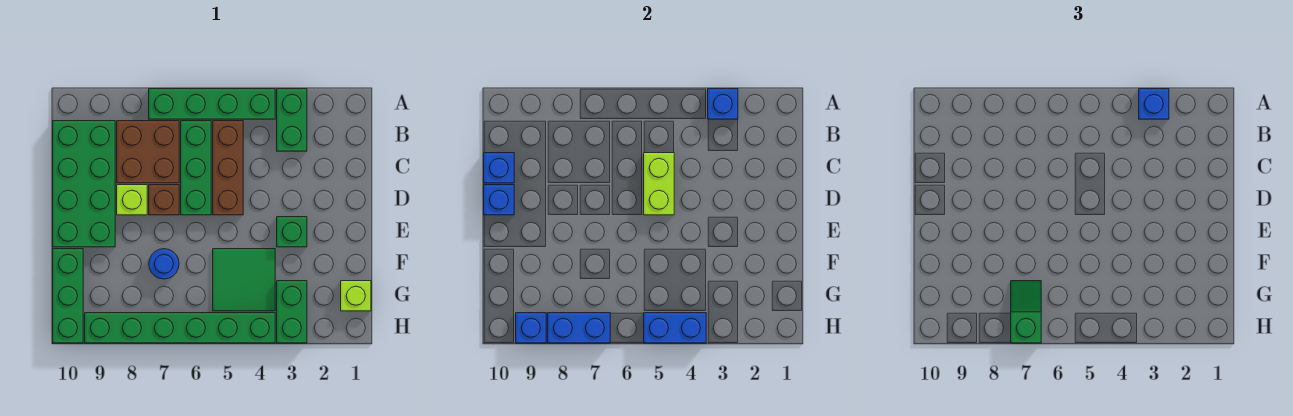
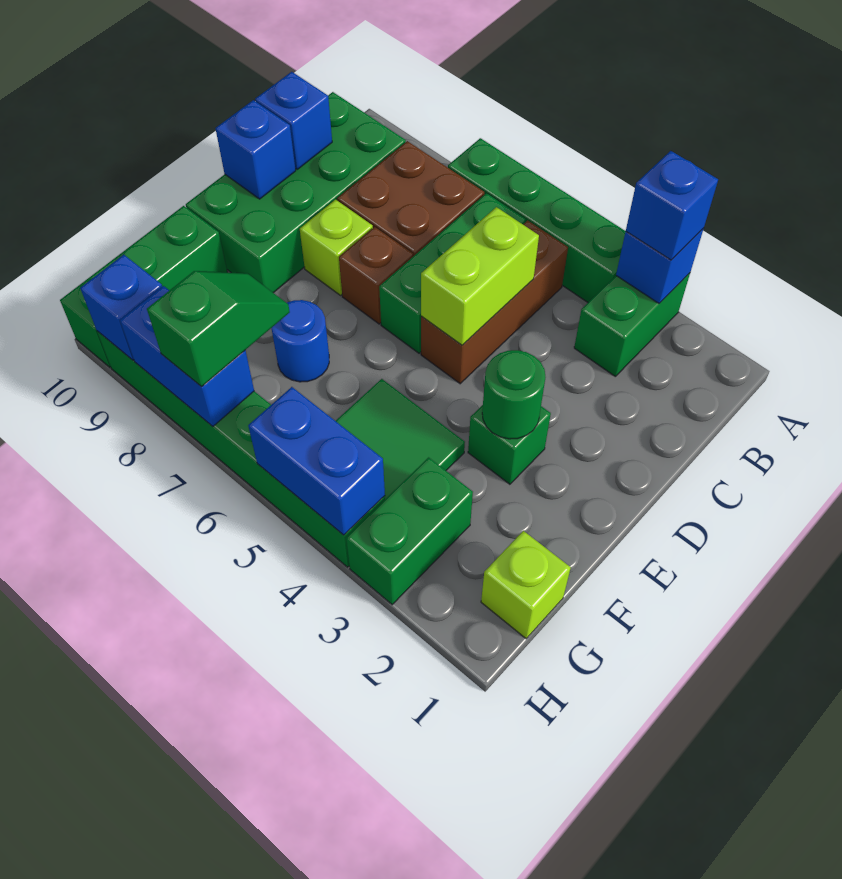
none -> green 1x1 round brick [482,350,545,439]

